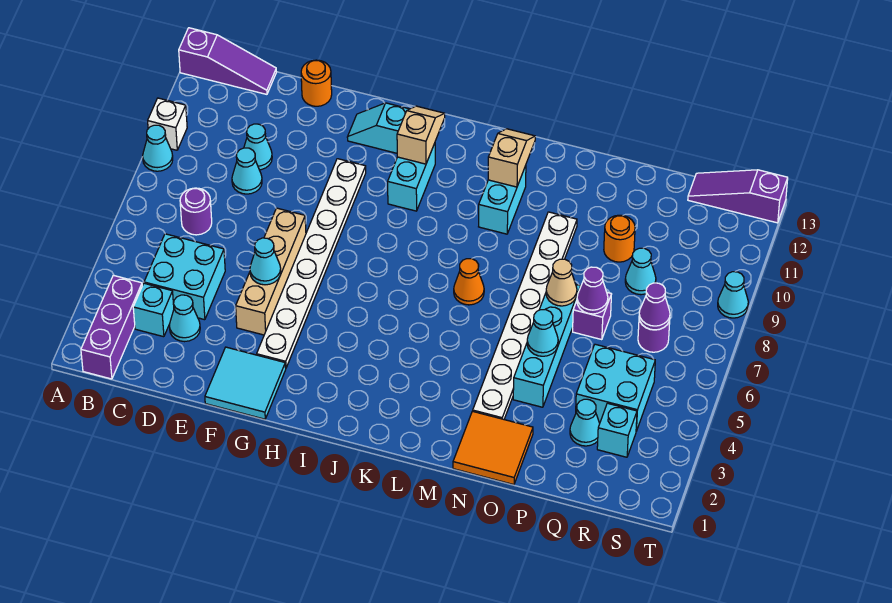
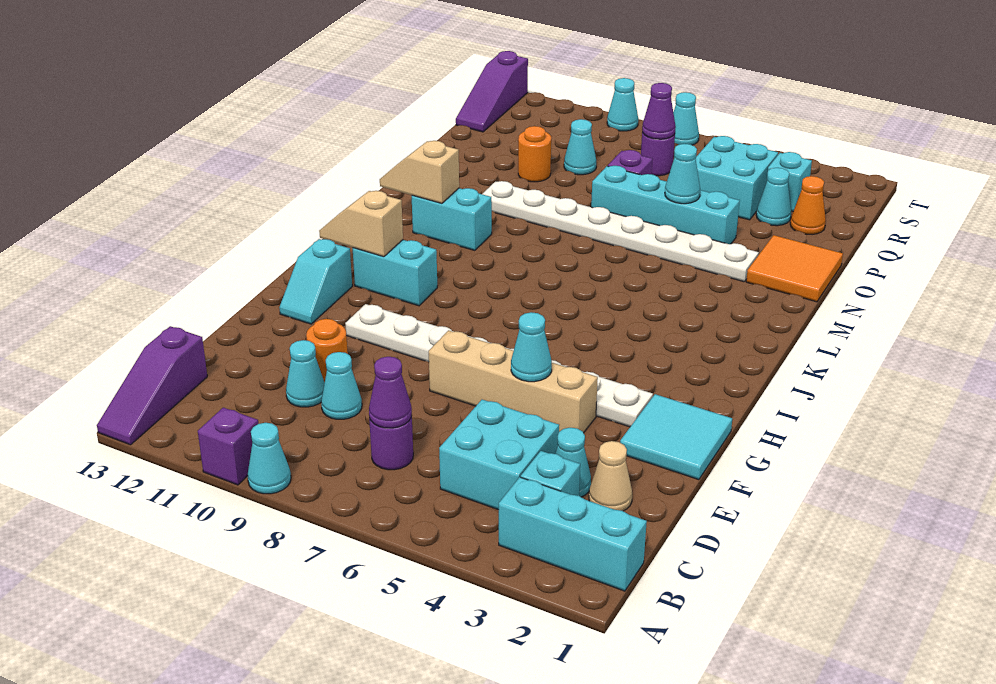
white 1x1 brick [148,98,187,150] -> purple 1x1 brick [198,408,258,485]
purple 1x3 slope [179,28,276,94] -> purple 1x3 slope turned to [97,326,207,445]
purple 1x3 brick [81,275,142,379] -> cyan 1x3 brick [499,477,647,591]
orange 1x1 round brick [301,60,332,106] -> orange 1x1 round brick moved to [306,319,348,382]
orange 1x1 cone [454,259,484,305] -> orange 1x1 cone moved to [790,176,826,235]
tan 1x1 cone [546,259,577,306] -> tan 1x1 cone moved to [589,441,632,511]
purple 1x1 cone [577,267,608,314] -> purple 1x1 cone moved to [369,357,412,428]
none -> cyan 1x1 cone [673,92,699,145]

